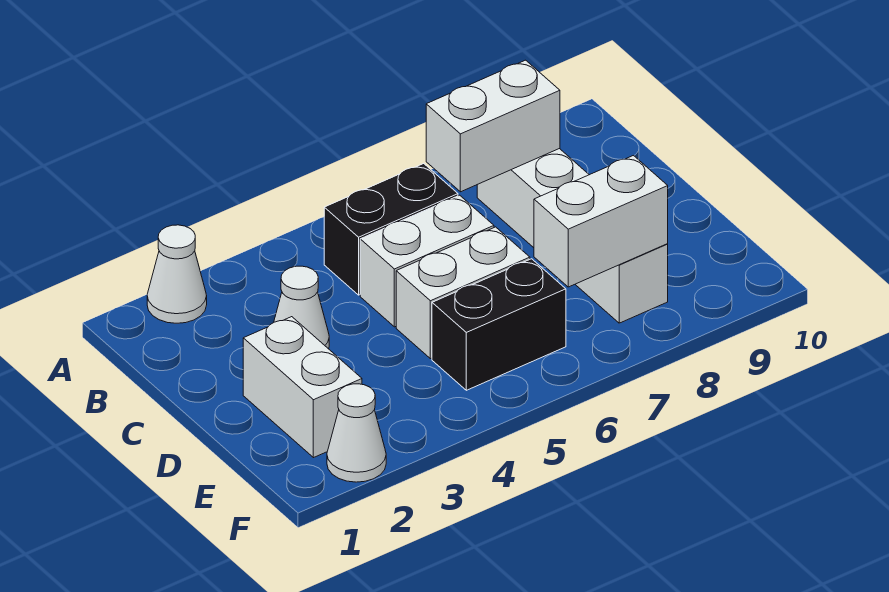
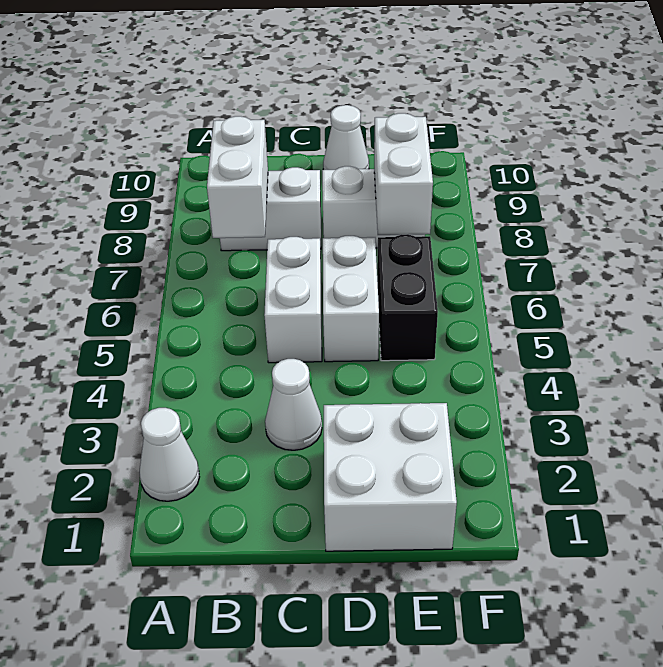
black 1x2 brick [324,164,458,295] -> none
white 1x2 brick [243,317,362,458] -> white 2x2 brick [324,403,457,551]
white 1x1 cone [327,384,386,482] -> white 1x1 cone moved to [323,105,369,170]

